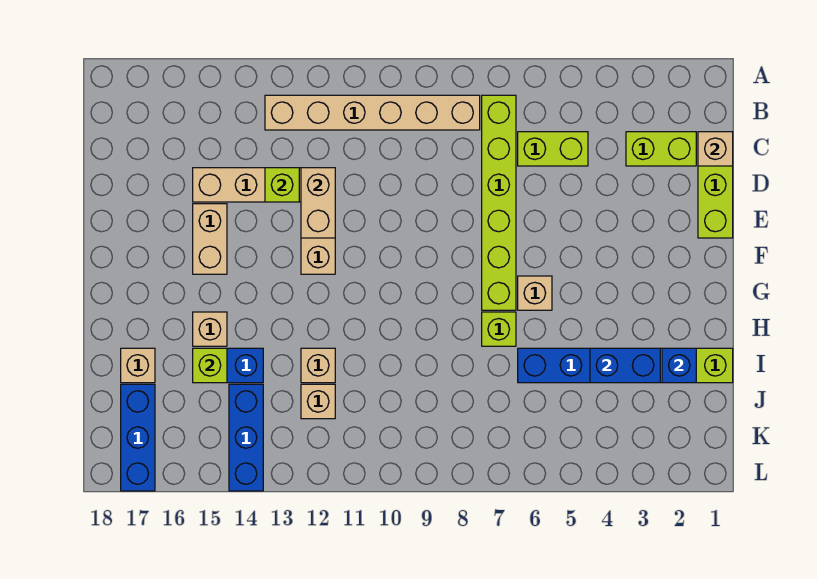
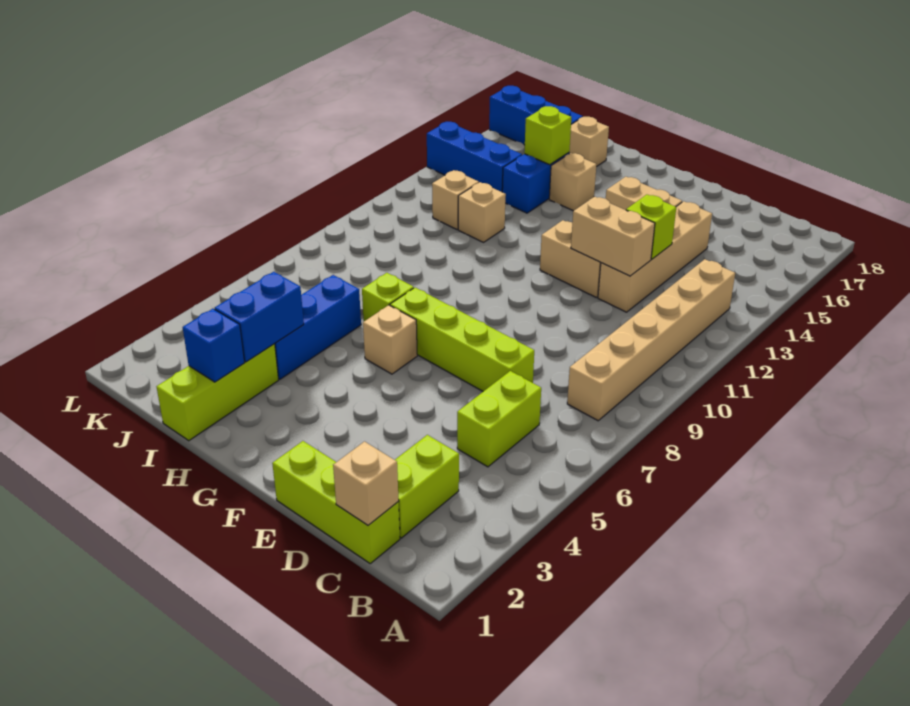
lime 1x6 brick [482,95,516,310] -> lime 1x4 brick [390,288,534,391]

